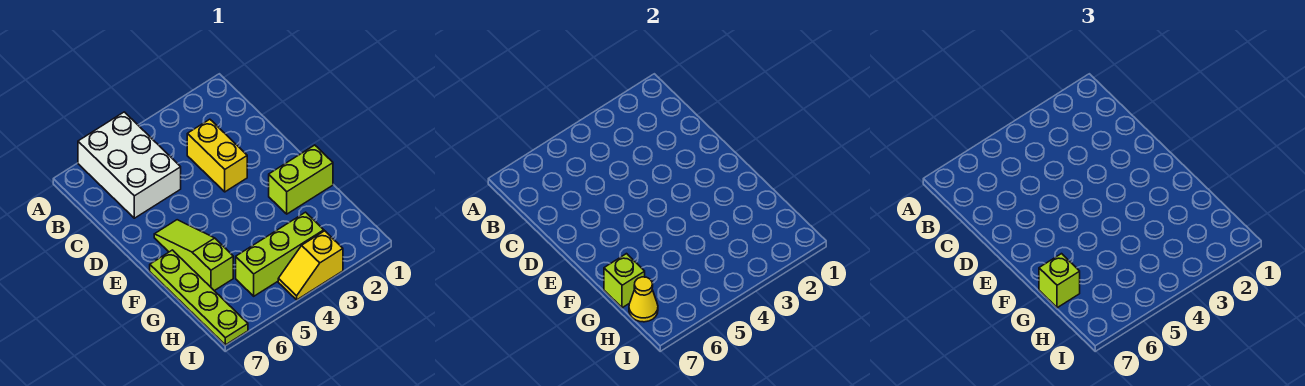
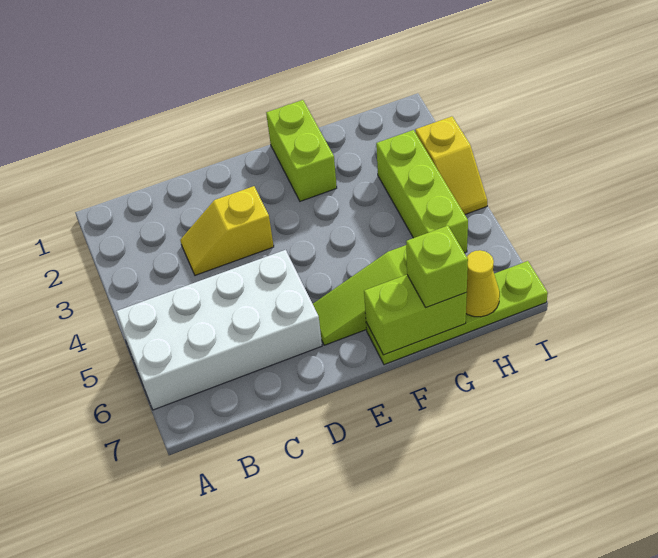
white 2x3 brick [78,112,181,218] -> white 2x4 brick [116,250,322,410]
yellow 1x2 brick [187,119,247,192] -> yellow 1x2 slope [180,186,274,275]
lime 1x1 brick [604,254,645,308] -> lime 1x2 brick [364,275,467,355]

